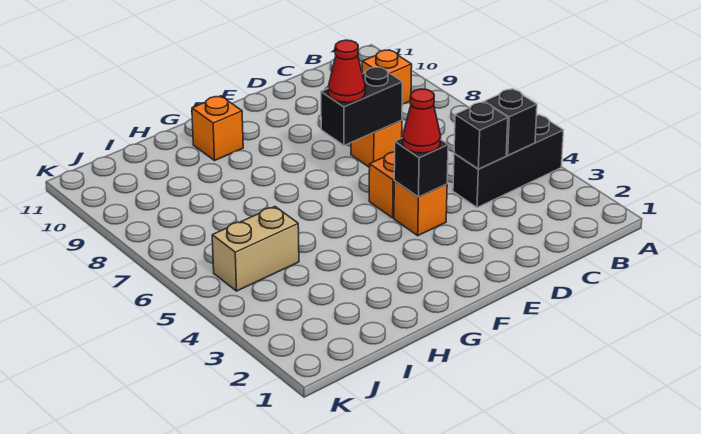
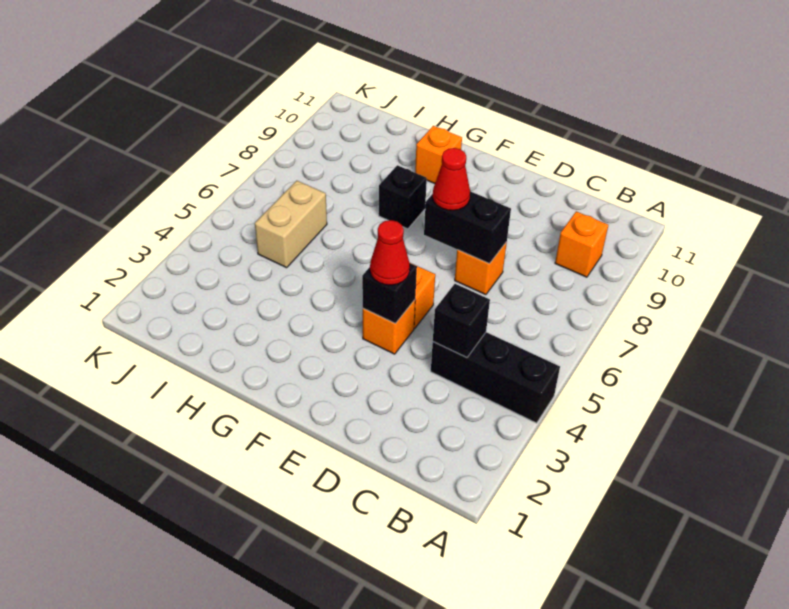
black 1x1 brick [485,89,537,155] -> black 1x1 brick moved to [379,165,427,229]
tan 1x2 brick [212,207,299,291] -> tan 1x2 brick turned to [255,181,327,268]

